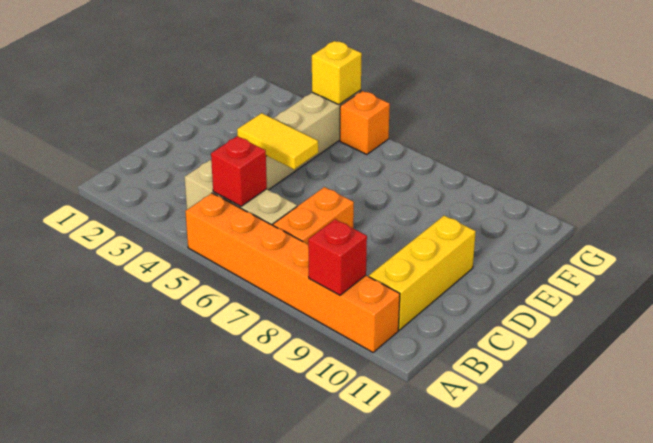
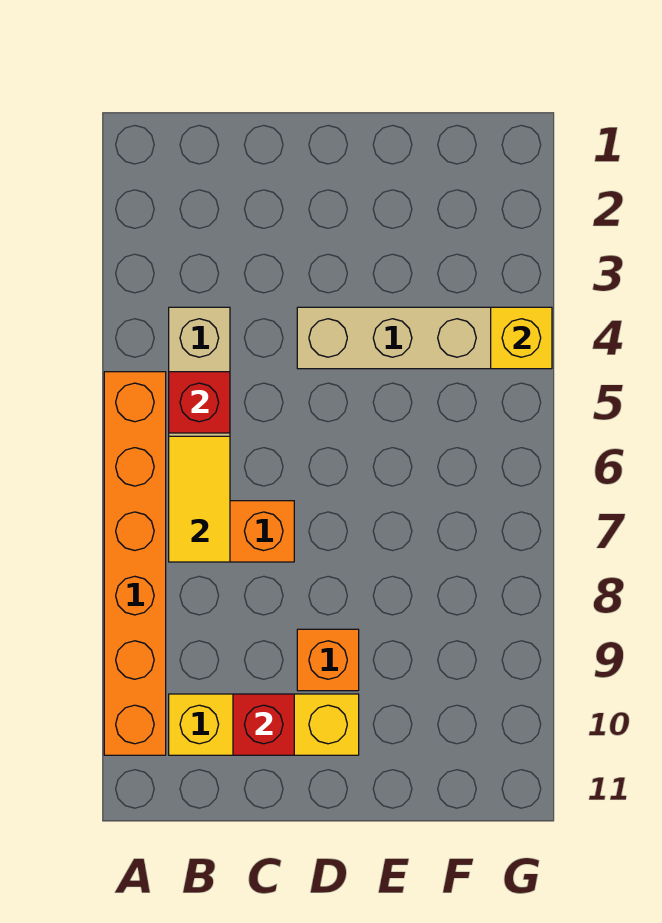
red 1x1 brick [308,219,367,295] -> red 1x1 brick moved to [233,694,294,755]
yellow 1x2 tile [237,113,318,169] -> yellow 1x2 tile moved to [169,436,230,562]
orange 1x1 brick [340,91,390,154] -> orange 1x1 brick moved to [297,629,359,691]

